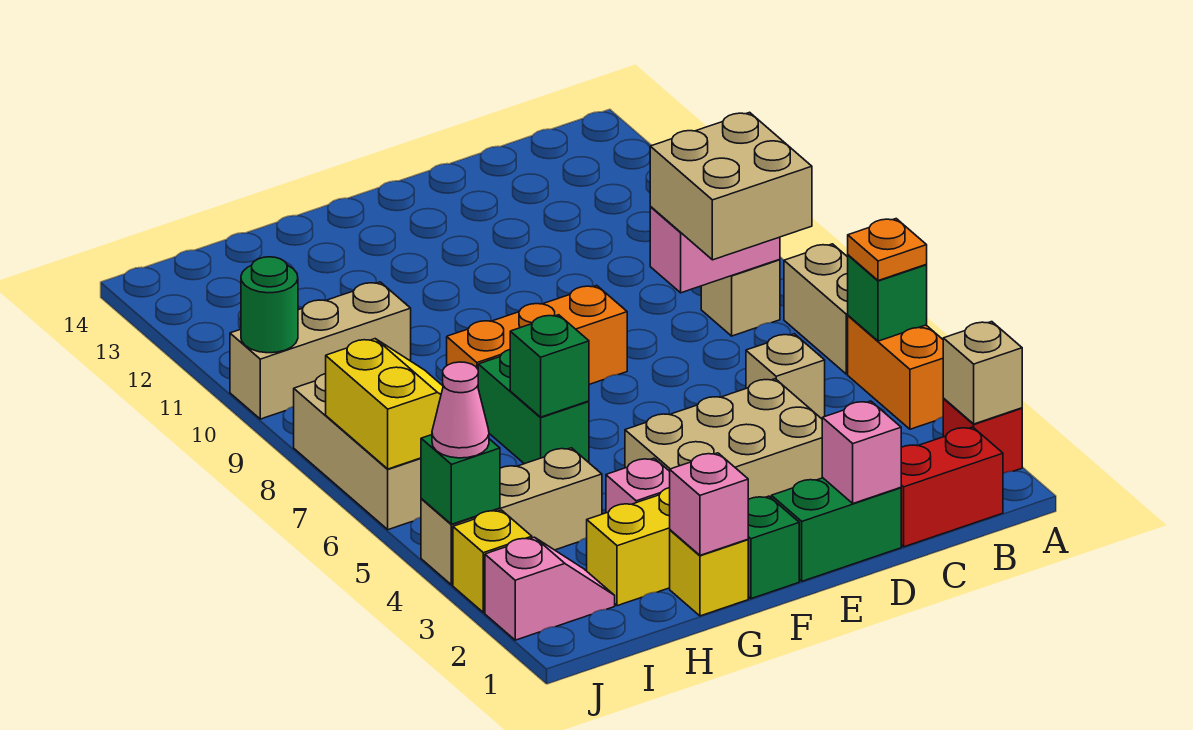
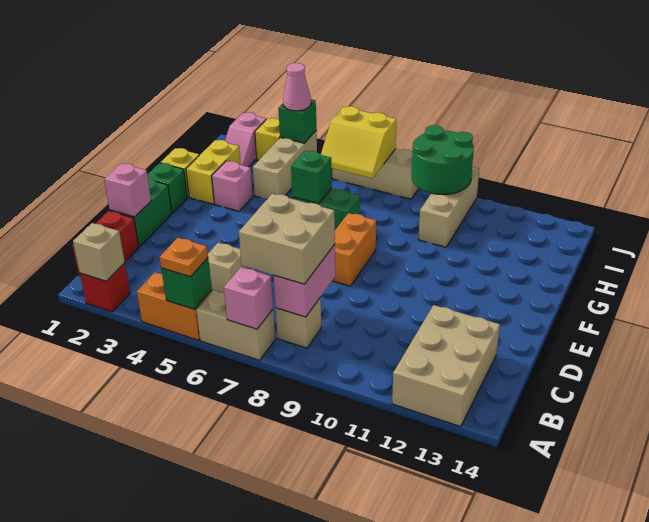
tan 2x3 brick [625,379,823,499] -> tan 2x3 brick moved to [392,305,500,427]
orange 1x3 brick [447,285,627,384] -> orange 1x2 brick [332,213,376,286]
pink 1x1 brick [670,453,748,555] -> pink 1x1 brick moved to [224,267,273,329]
green 1x1 round brick [241,257,298,353] -> green 2x2 round brick [412,125,474,194]

